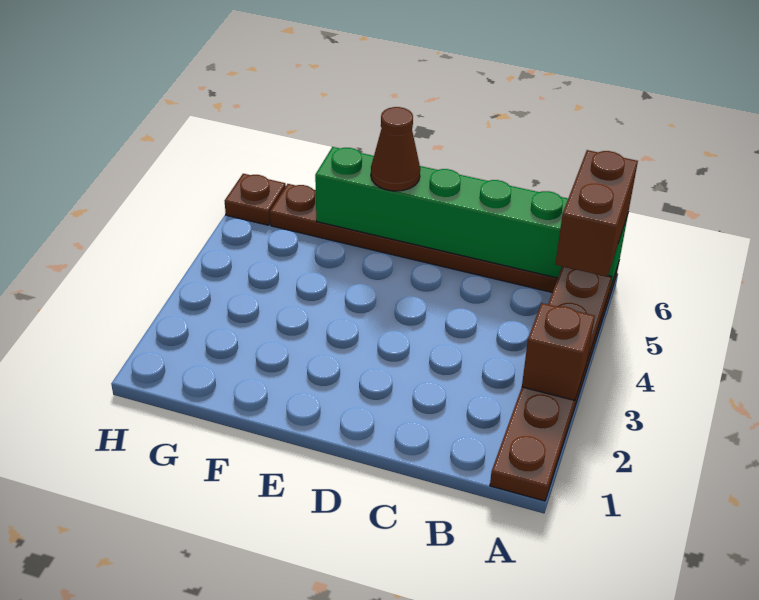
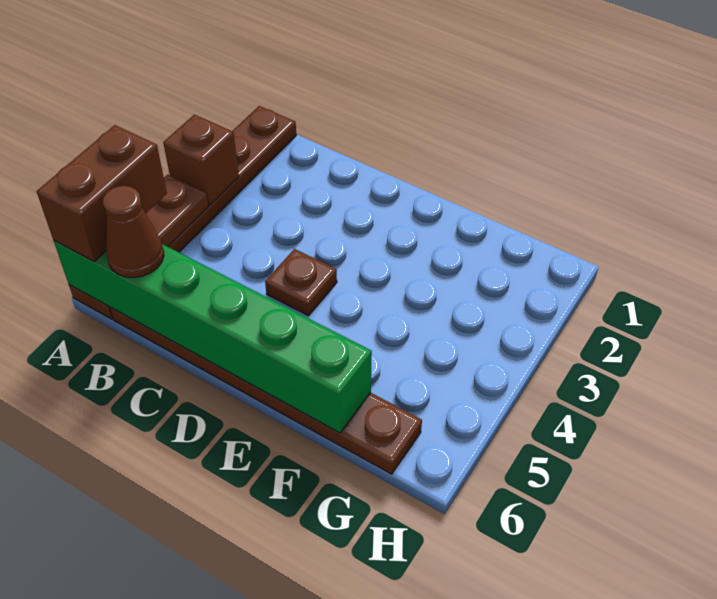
brown 1x1 cone [371,107,420,191] -> brown 1x1 cone moved to [103,186,164,278]
brown 1x1 plate [225,174,286,225] -> brown 1x1 plate moved to [265,249,337,316]

